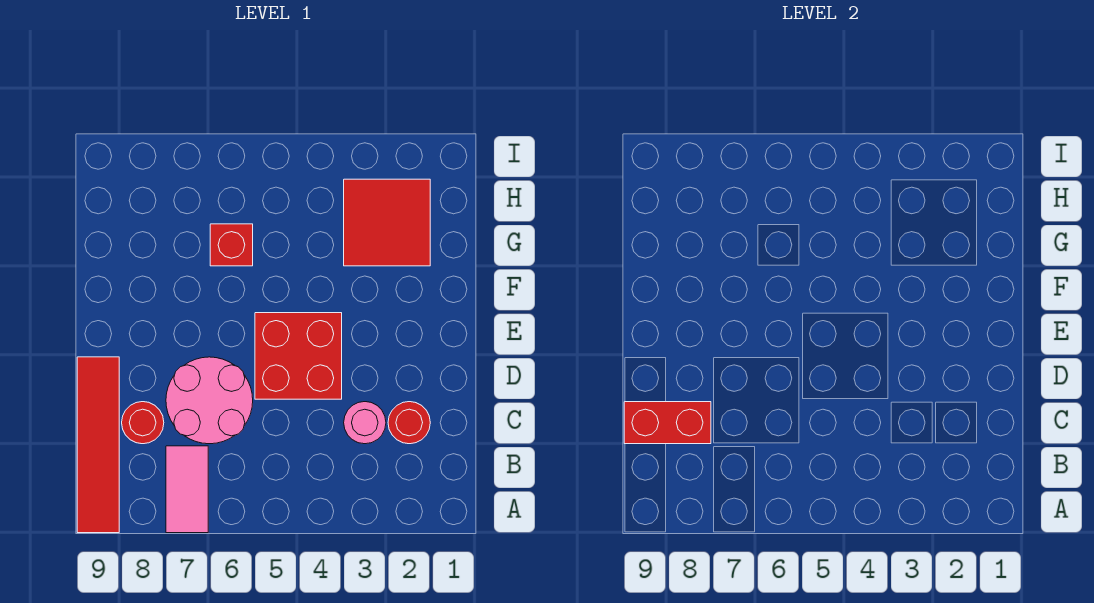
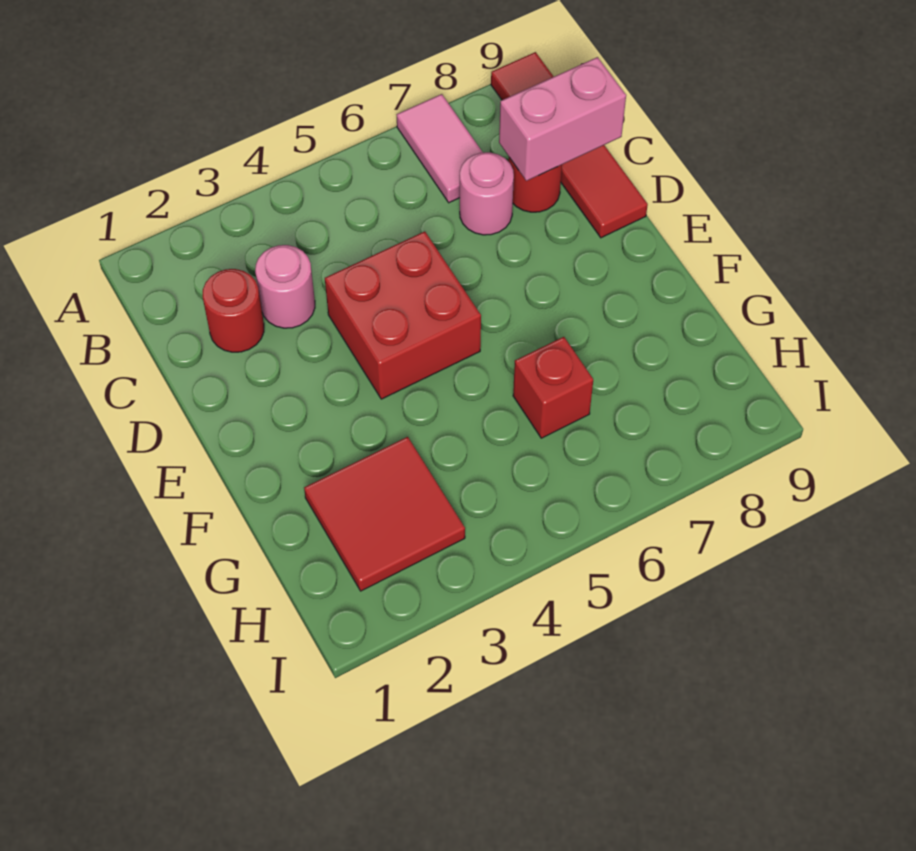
pink 2x2 round brick [166,357,253,444] -> pink 1x1 round brick [460,152,514,235]
red 1x2 brick [624,402,711,444] -> pink 1x2 brick [499,57,626,181]

